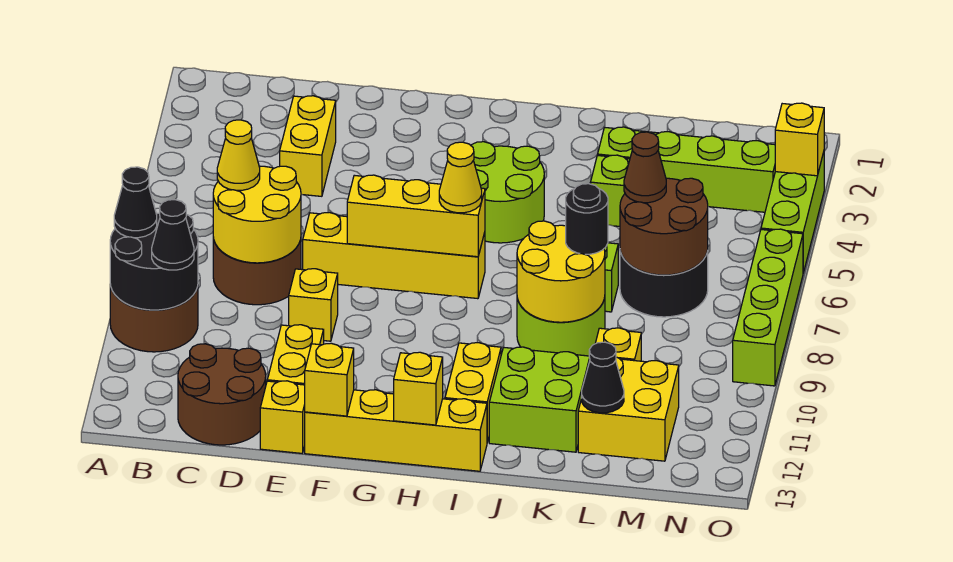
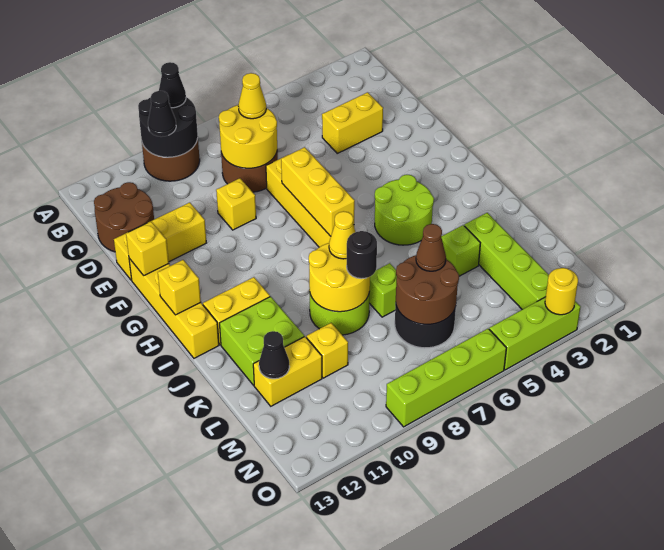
yellow 1x1 cone [439,142,482,213] -> yellow 1x1 cone moved to [329,211,355,259]
yellow 2x2 brick [578,357,679,461] -> yellow 1x2 brick [253,337,322,406]
yellow 1x1 brick [775,103,824,176] -> yellow 1x1 round brick [545,268,578,315]

